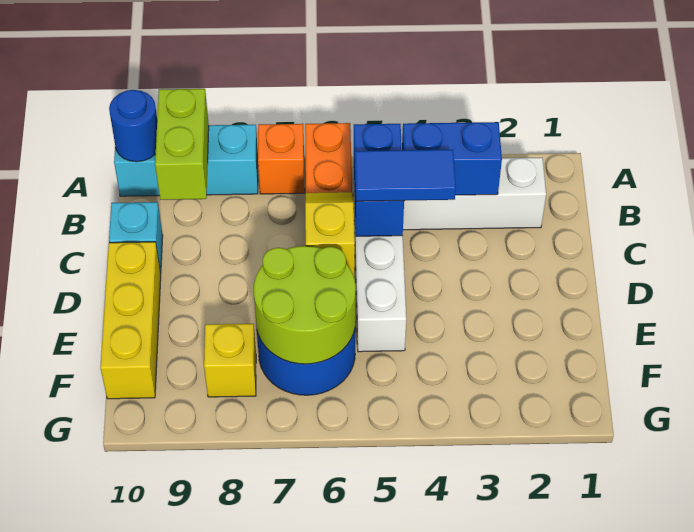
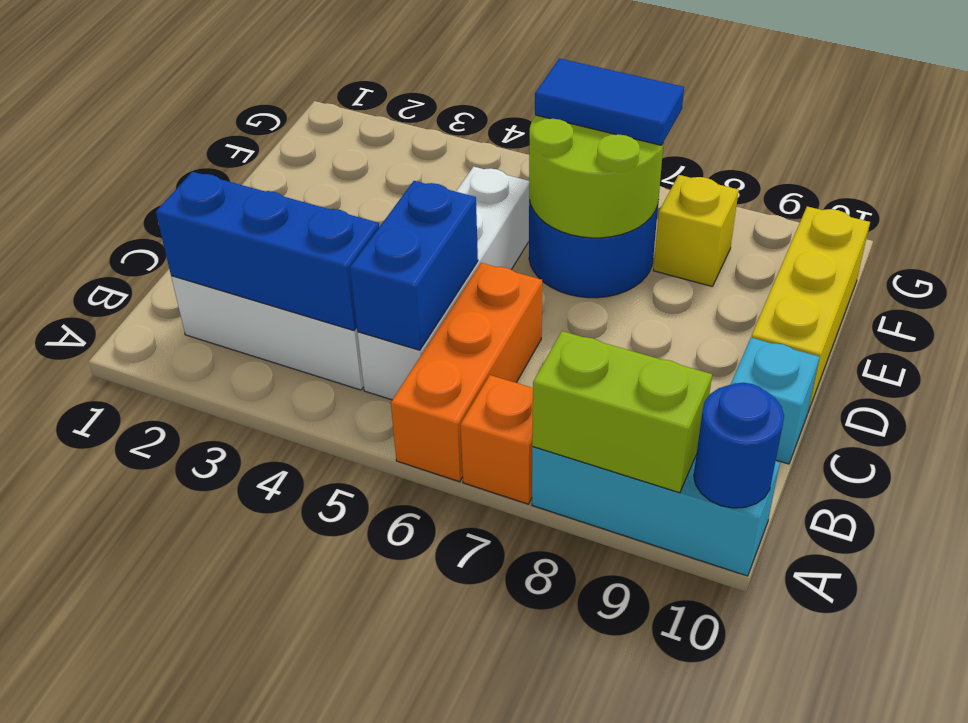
lime 1x2 brick [155,89,209,200] -> lime 1x2 brick turned to [532,331,712,493]
blue 1x2 brick [402,122,502,195] -> blue 1x3 brick [156,172,379,330]
blue 1x2 tile [355,150,456,201] -> blue 1x2 tile moved to [535,58,684,145]
yellow 1x2 slope [305,192,355,276] -> none

